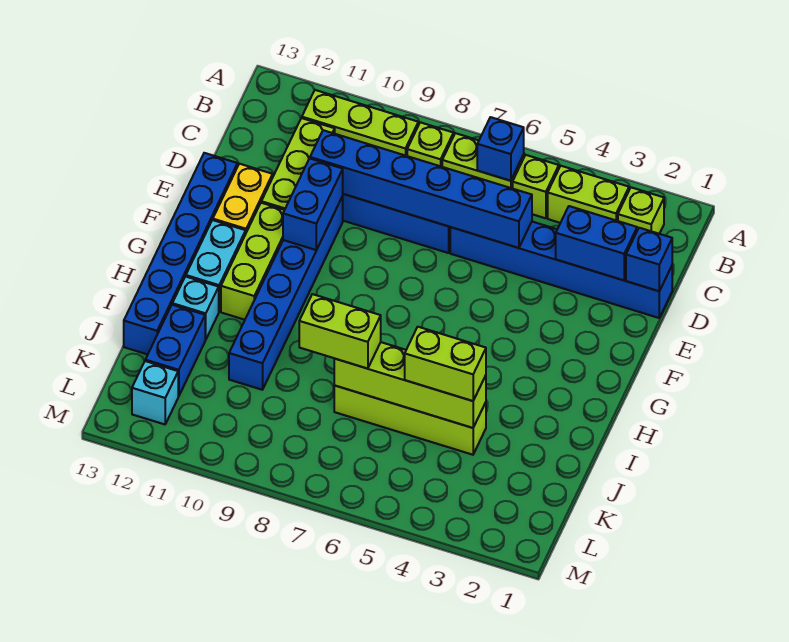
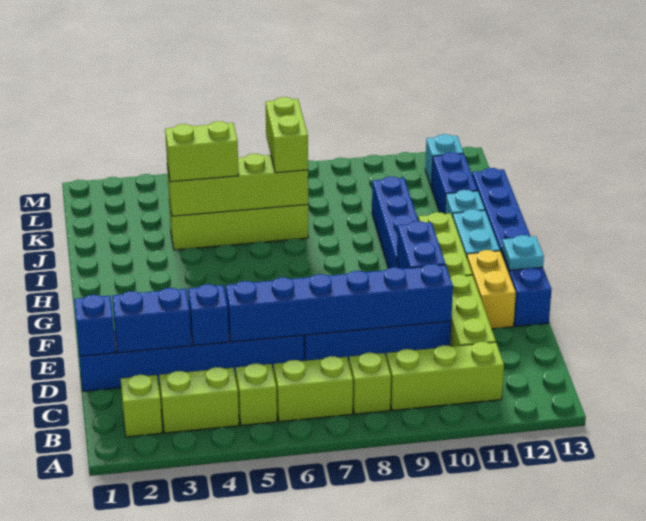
blue 1x1 brick [477,117,524,181] -> blue 1x1 brick moved to [188,284,229,346]
none -> cyan 1x1 plate [502,235,544,270]
lime 1x2 brick [299,294,381,369] -> lime 1x2 brick turned to [266,97,308,173]

